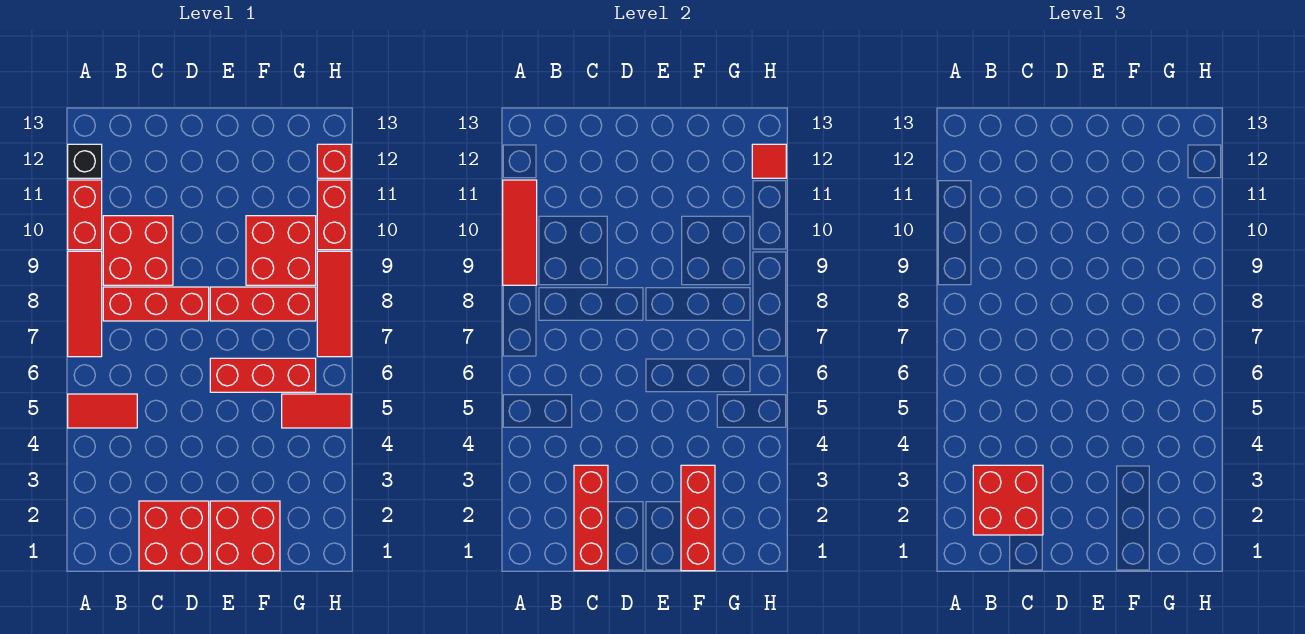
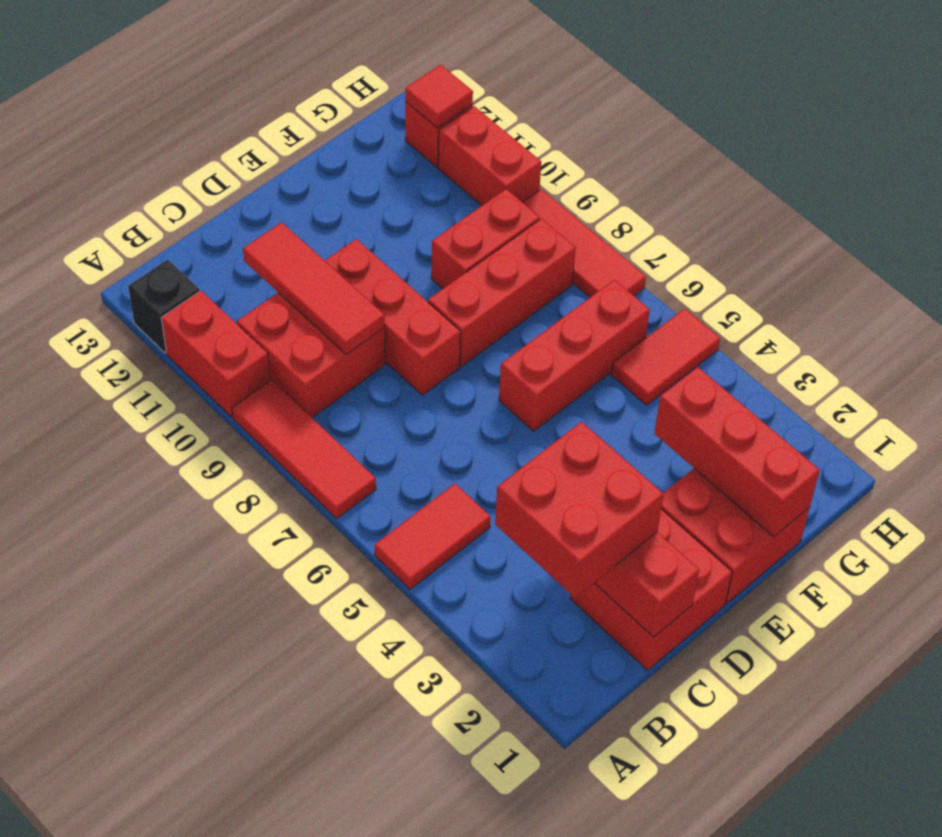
red 1x3 tile [503,180,537,285] -> red 1x3 tile moved to [243,222,385,355]
red 1x3 brick [103,287,209,321] -> red 1x3 brick turned to [325,239,461,395]
red 2x2 brick [246,216,316,285] -> red 1x2 brick [431,189,540,289]

